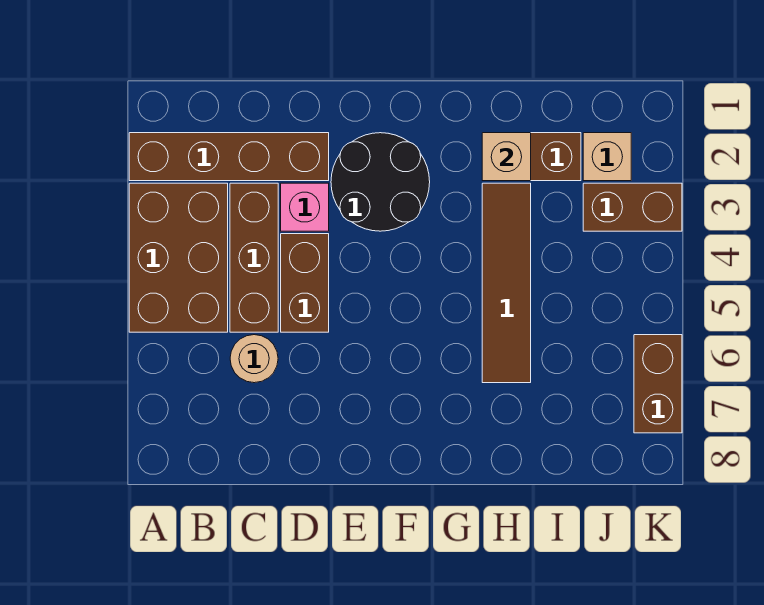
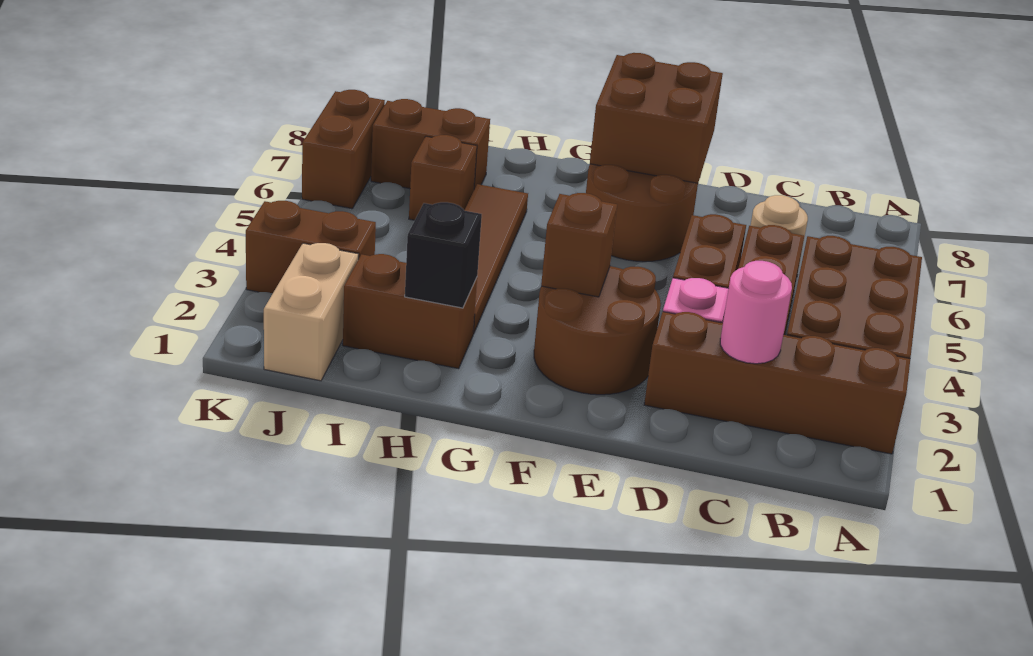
none -> pink 1x1 round brick [720,261,792,364]
black 2x2 round brick [331,133,430,231] -> brown 2x2 round brick [534,266,661,395]
none -> brown 2x2 round brick [586,164,698,262]
none -> brown 2x2 brick [590,53,723,183]
none -> brown 1x1 brick [541,193,617,297]
tan 1x1 brick [482,133,531,181] -> black 1x1 brick [405,202,482,308]
none -> brown 1x1 brick [409,135,477,220]
none -> brown 1x2 brick [371,99,490,189]
tan 1x1 brick [583,133,631,181] -> tan 1x2 brick [264,243,359,381]

